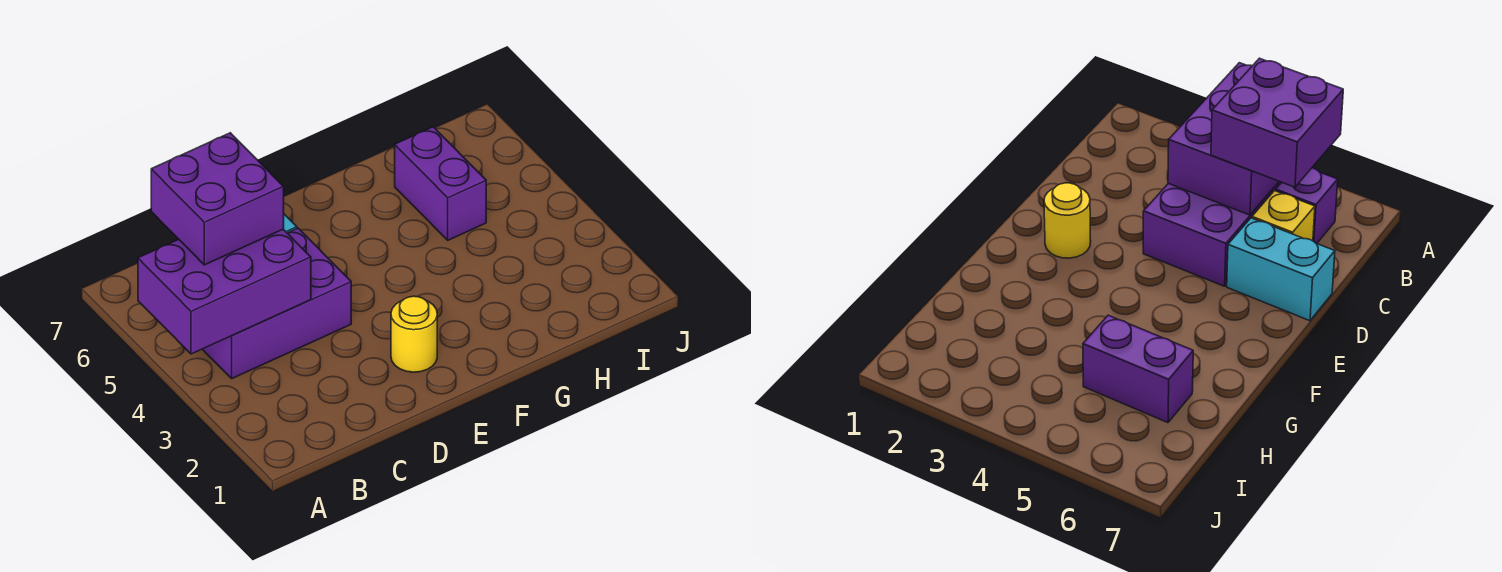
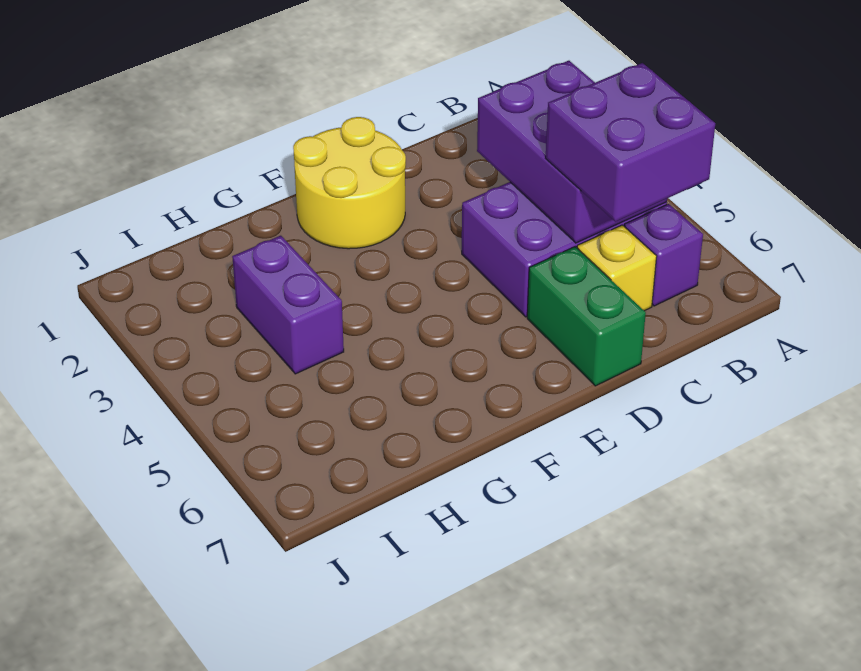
purple 2x3 brick [138,229,311,354] -> purple 2x3 brick turned to [477,61,667,243]
cyan 1x2 brick [1227,218,1335,321] -> green 1x2 brick [527,247,646,386]
yellow 1x1 round brick [391,296,437,372] -> yellow 2x2 round brick [293,117,406,249]
purple 1x2 brick [395,127,486,240] -> purple 1x2 brick moved to [232,236,344,374]

